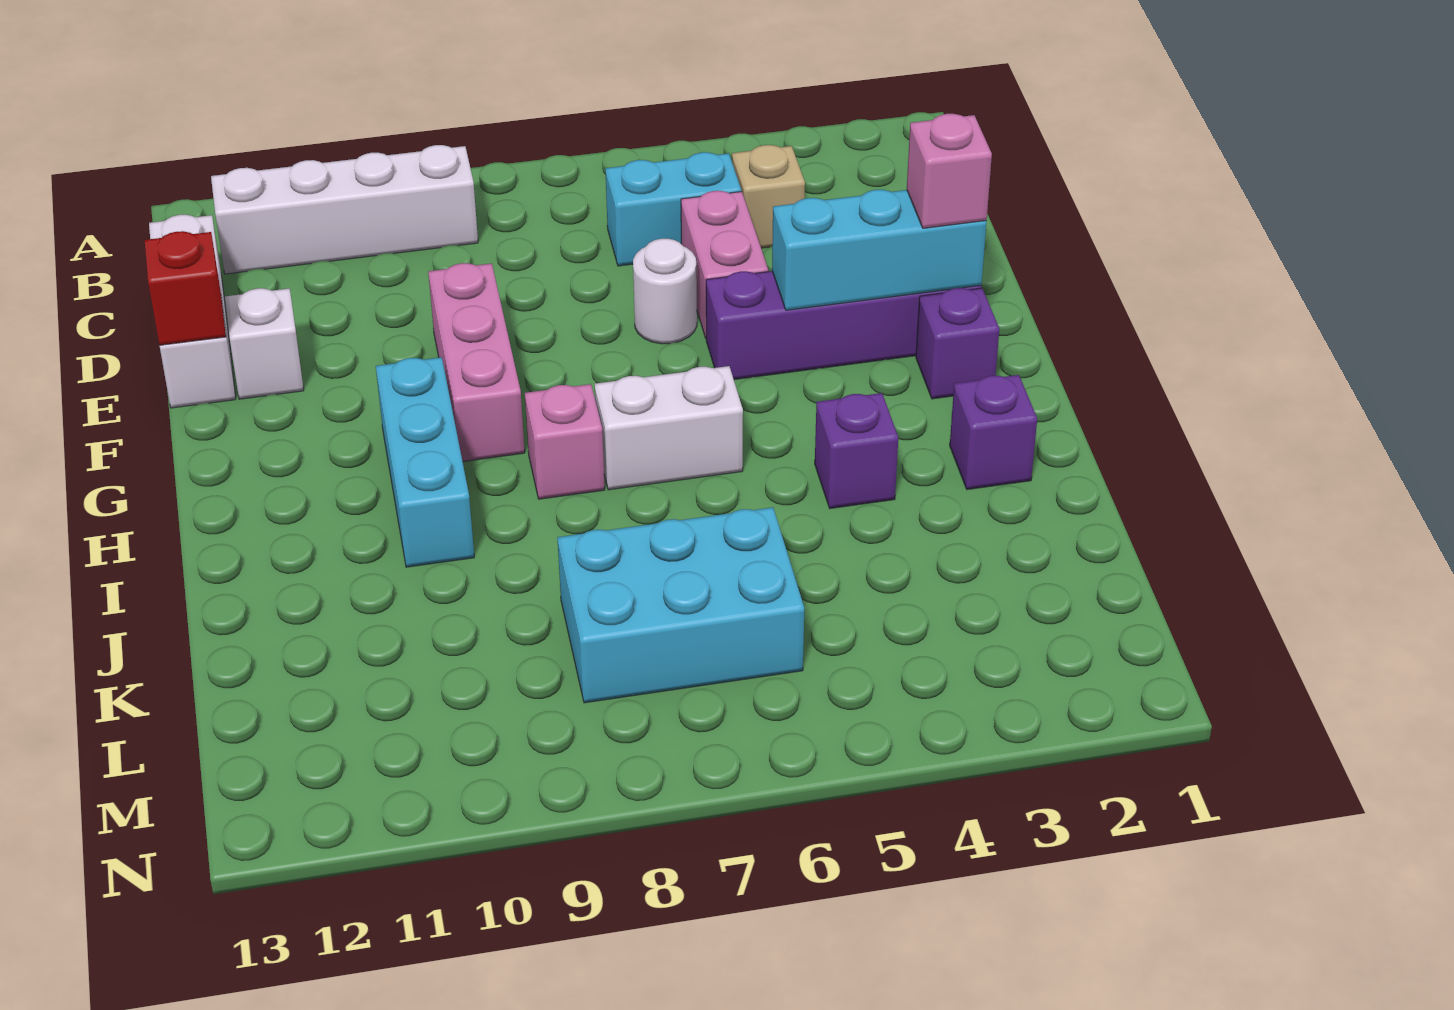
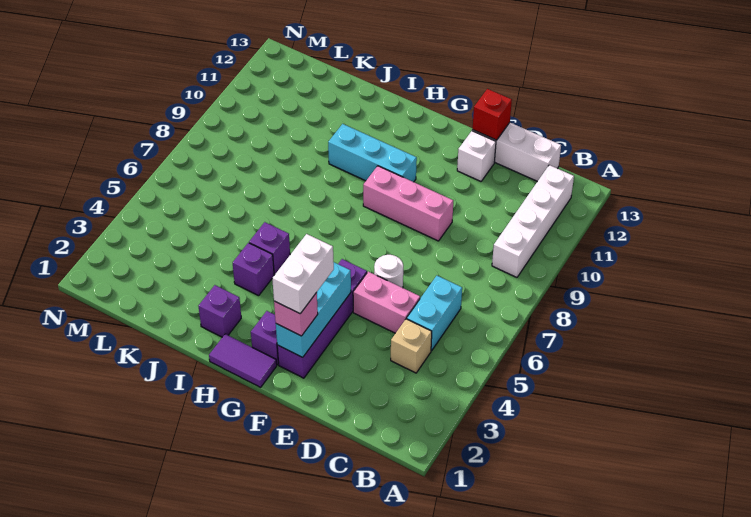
none -> purple 1x2 tile [209,334,277,387]
white 1x2 brick [595,366,743,490] -> white 1x2 brick moved to [272,234,334,314]
pink 1x1 brick [525,384,605,499] -> none
none -> purple 1x1 brick [249,222,290,275]
cyan 2x3 brick [557,507,804,703] -> none

